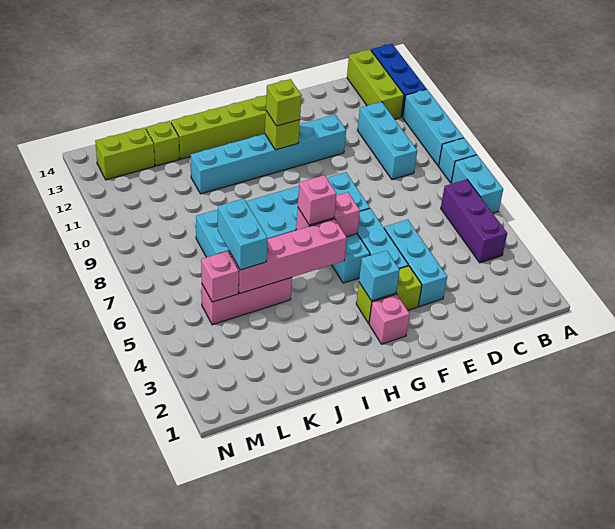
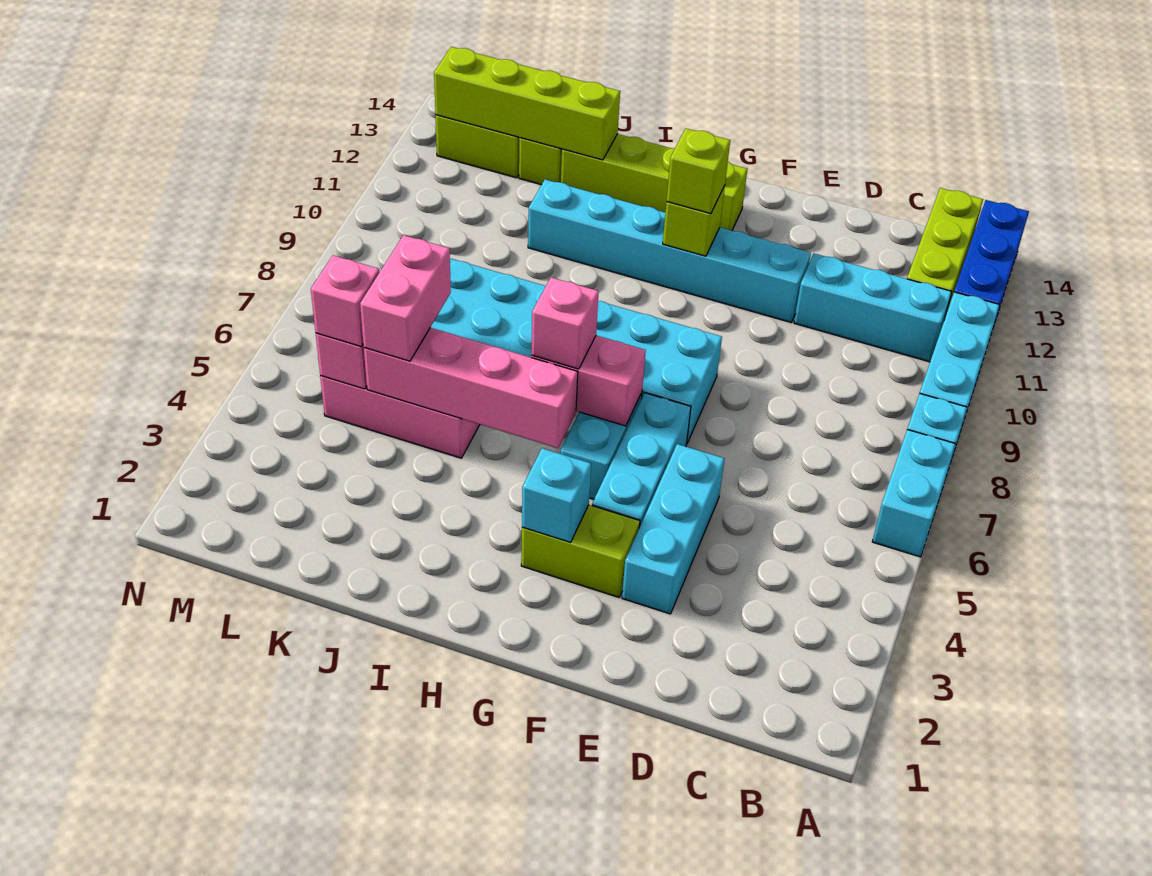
purple 1x3 brick [441,179,507,263] -> none
cyan 1x3 brick [357,102,417,180] -> cyan 1x3 brick turned to [794,253,952,362]
pink 1x1 brick [369,294,410,344] -> pink 1x1 brick moved to [311,255,379,346]
none -> lime 1x4 brick [434,47,620,160]
cyan 1x2 brick [218,198,268,270] -> pink 1x2 brick [360,235,451,361]

